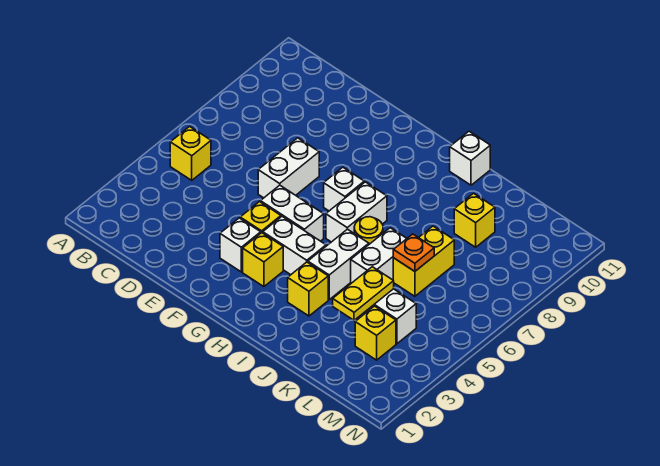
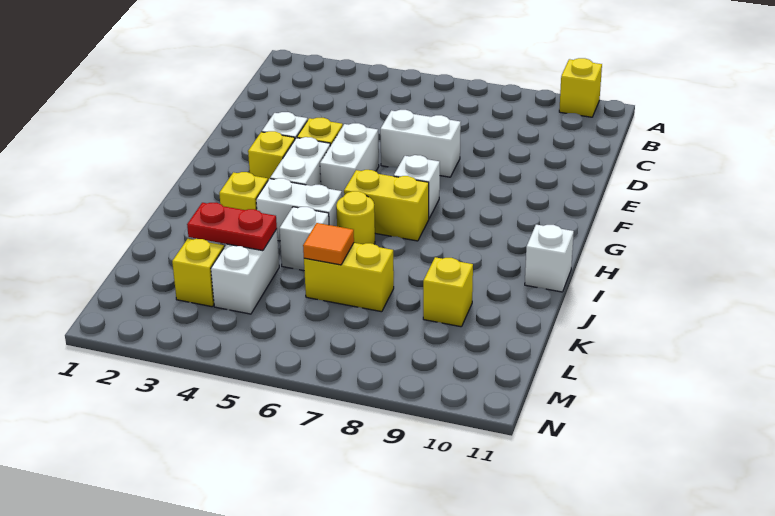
yellow 1x1 brick [170,126,211,180] -> yellow 1x1 brick moved to [559,58,602,117]
white 1x2 brick [326,182,387,242] -> yellow 1x2 brick [344,170,429,241]
white 1x2 brick [351,228,407,283] -> white 1x1 brick [279,207,329,271]
yellow 1x2 plate [333,267,394,320] -> red 1x2 plate [187,203,277,251]
orange 1x1 plate [393,234,434,271] -> orange 1x1 tile [303,223,354,265]

